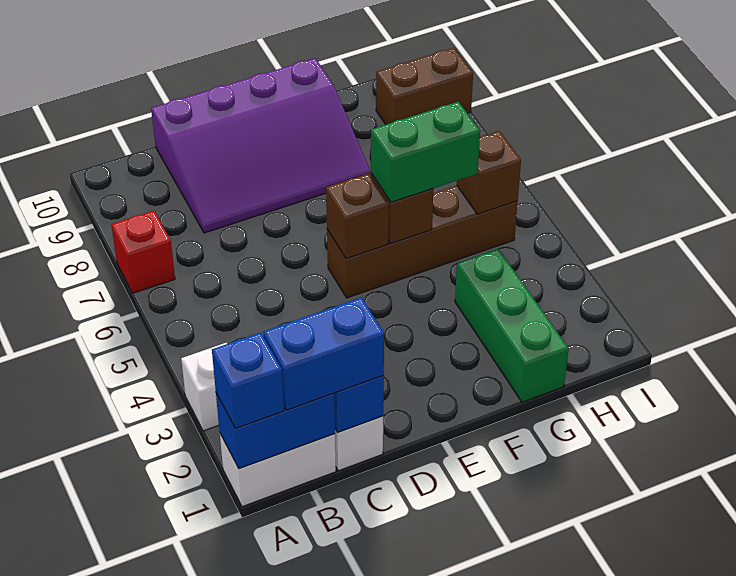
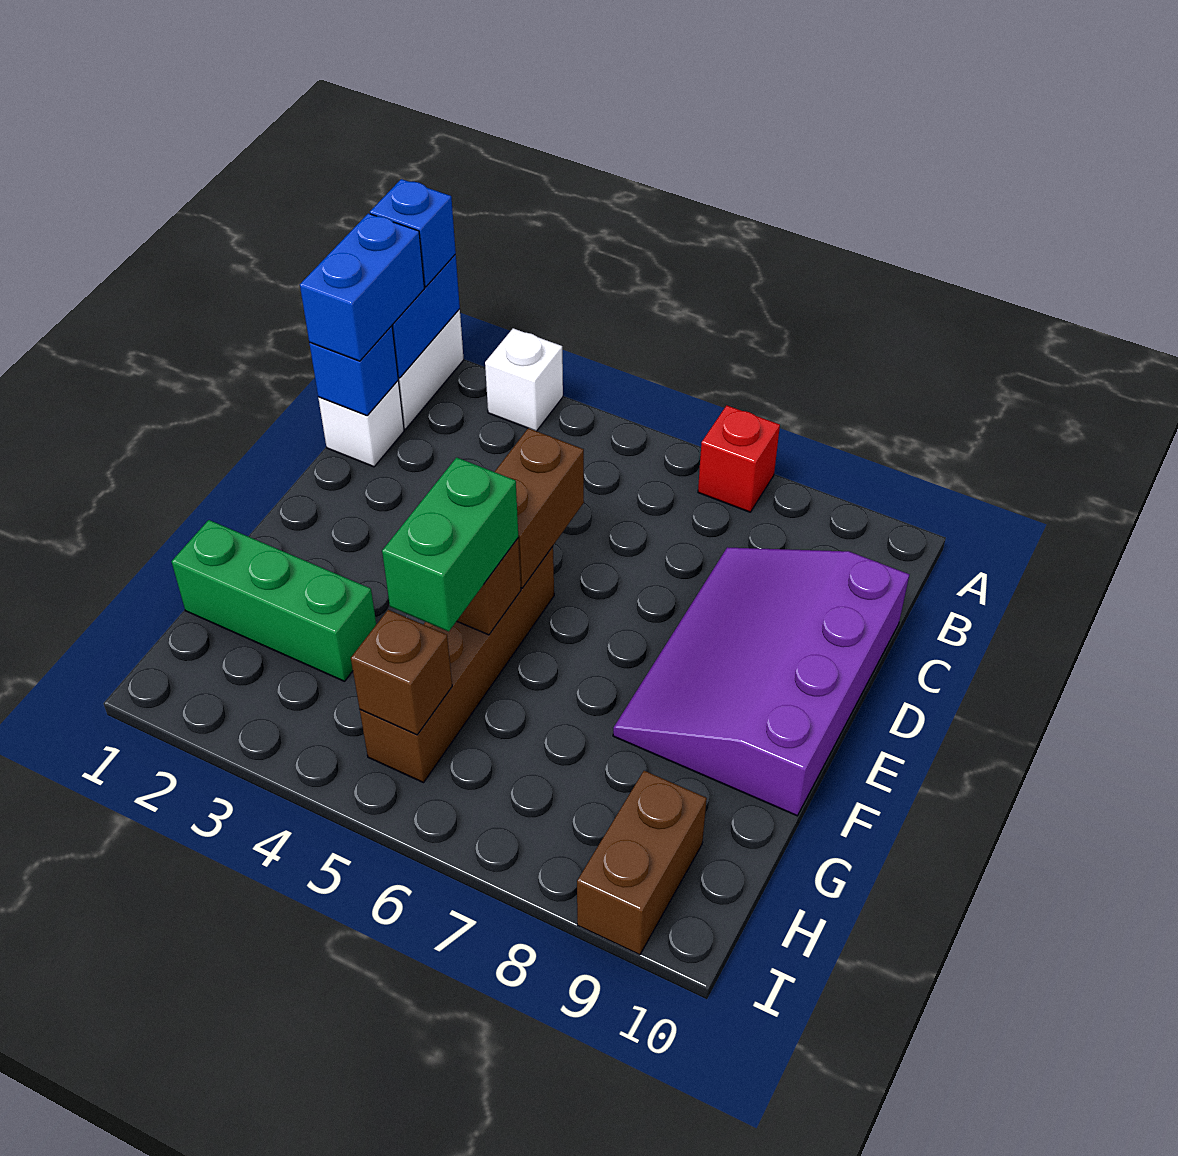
brown 1x1 brick [326,174,389,259] -> brown 1x2 brick [495,428,584,588]

